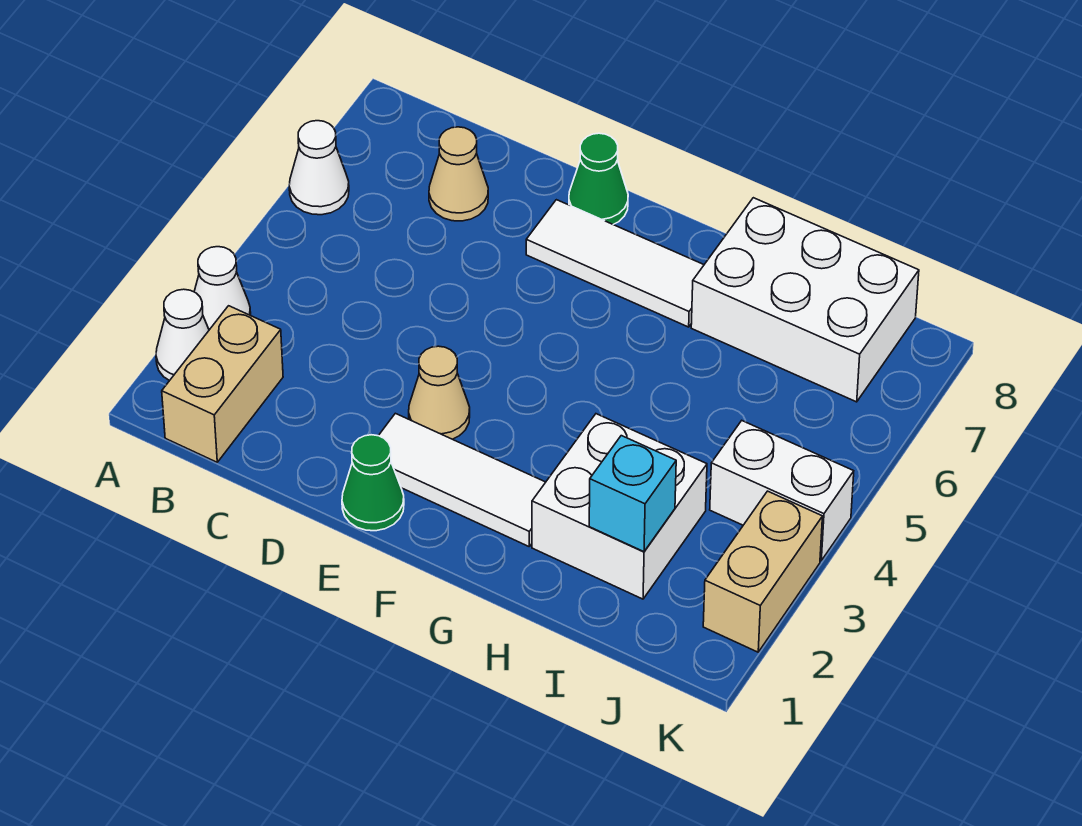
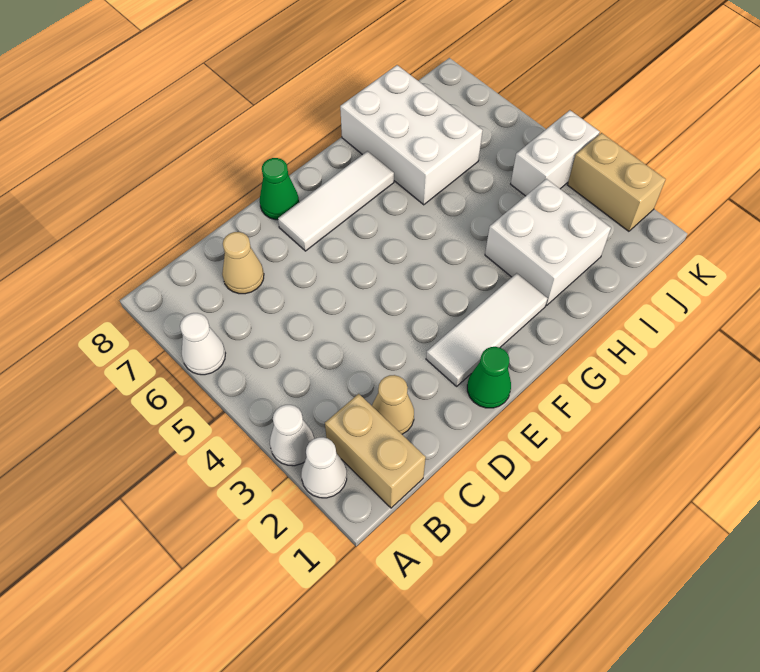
tan 1x1 cone [409,346,470,439] -> tan 1x1 cone moved to [372,375,414,434]
white 2x3 brick [691,198,919,402] -> white 2x3 brick turned to [340,65,483,205]
cyan 1x1 brick [589,436,676,552] -> none

